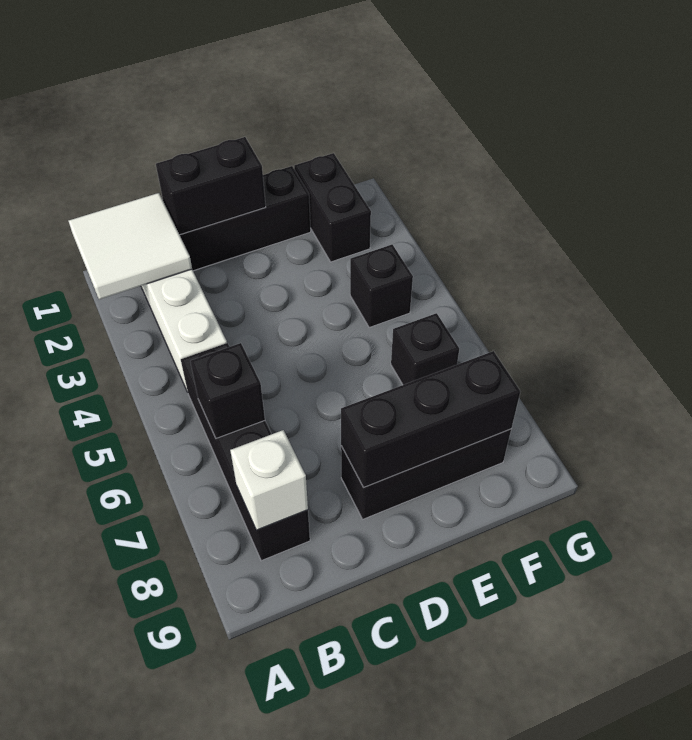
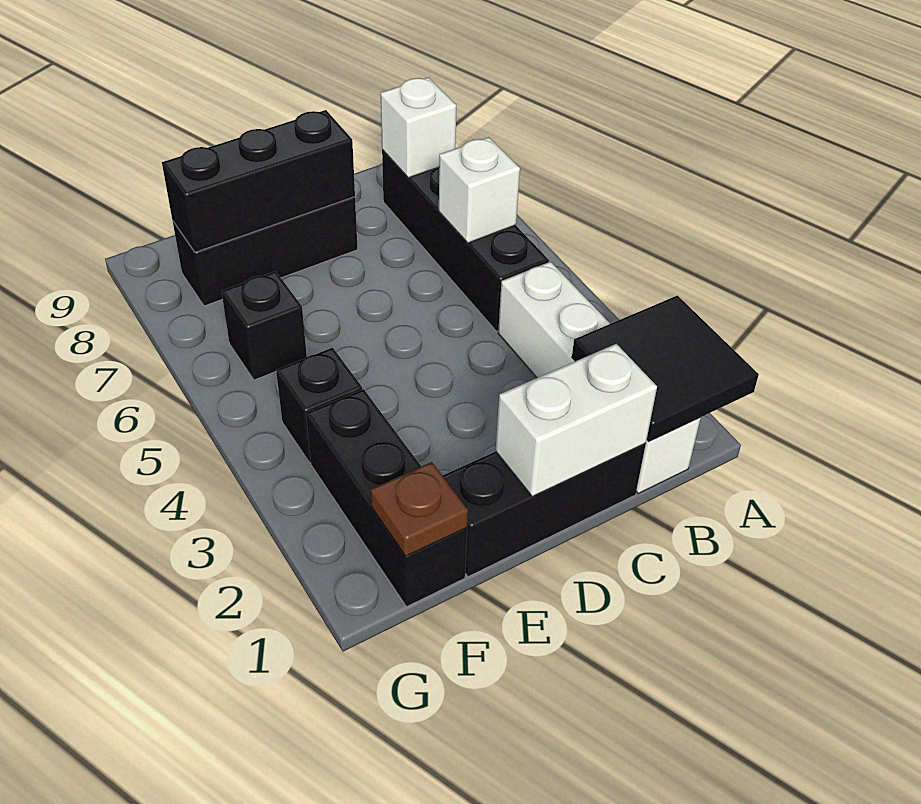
white 2x2 tile [69,193,192,299] -> black 2x2 tile [572,295,759,441]
black 1x1 brick [190,343,265,438] -> white 1x1 brick [439,137,520,243]
black 1x2 brick [156,137,266,235] -> white 1x2 brick [496,344,657,496]
black 1x2 brick [294,153,371,262] -> black 1x3 brick [306,389,467,607]
none -> brown 1x1 plate [371,462,468,556]

